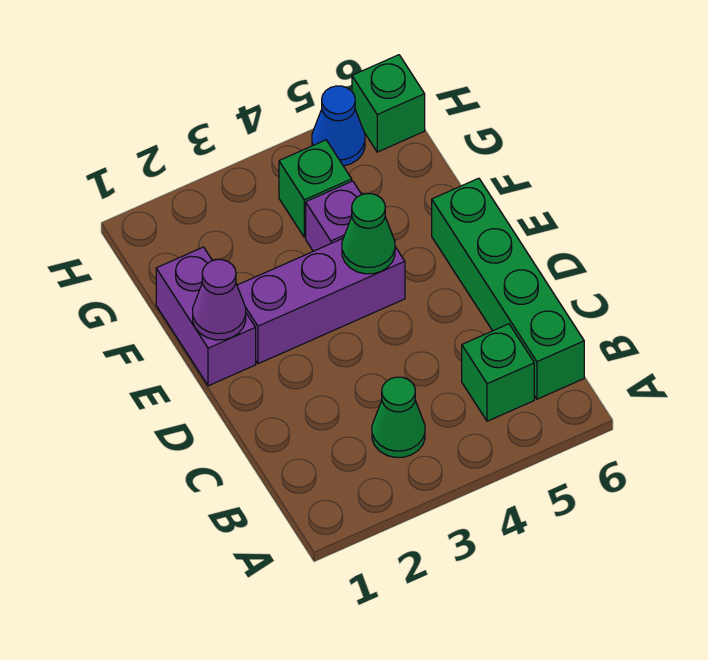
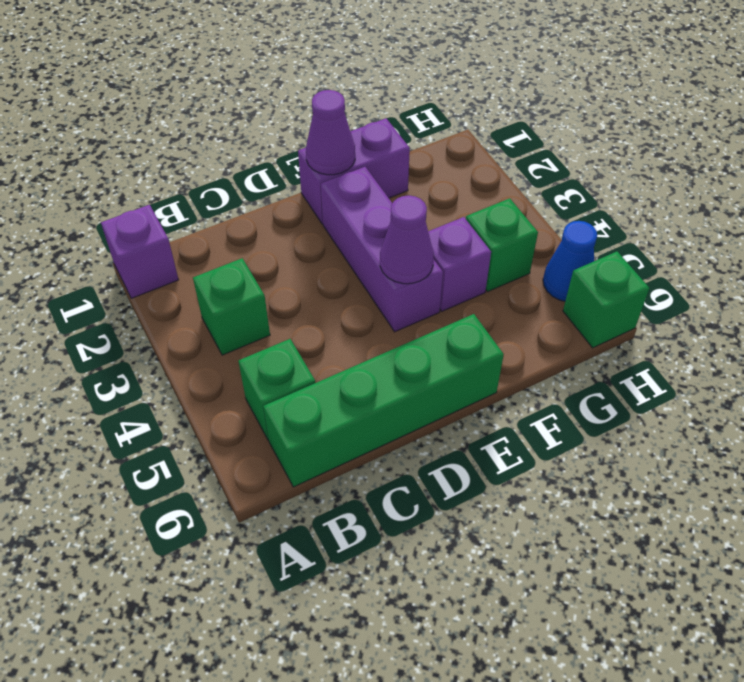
none -> purple 1x1 brick [101,205,179,298]
green 1x1 cone [372,377,425,457] -> green 1x1 brick [193,258,270,355]
green 1x1 cone [342,194,395,274] -> purple 1x1 cone [380,195,434,284]

